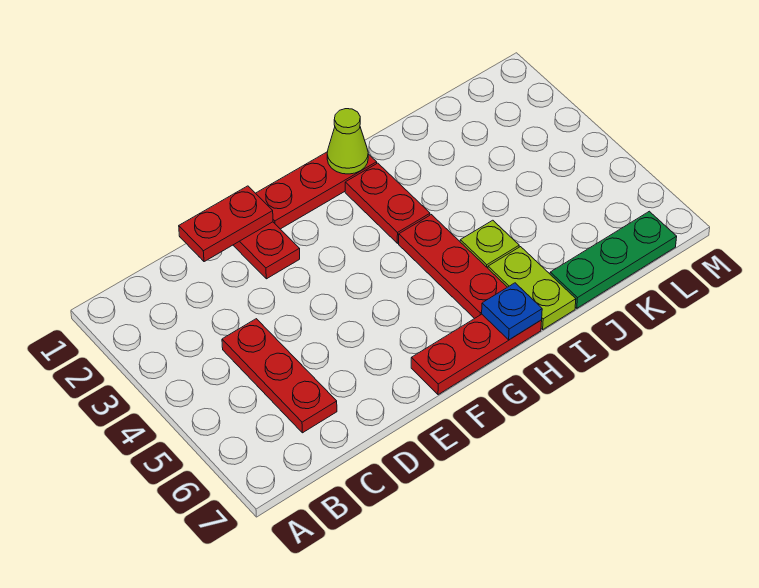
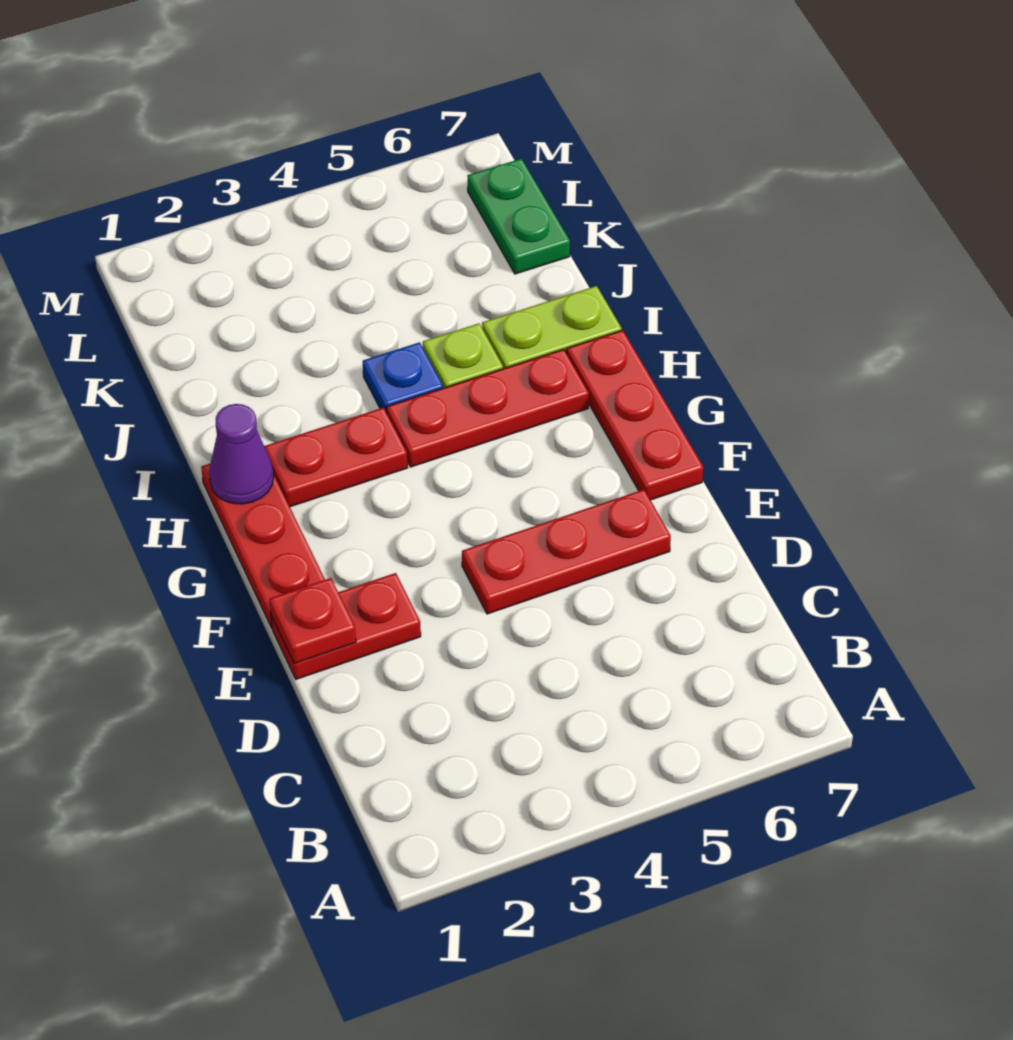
red 1x3 plate [222,319,337,433] -> red 1x3 plate moved to [462,489,671,614]
red 1x2 plate [179,186,273,262] -> red 1x1 plate [270,578,356,663]
lime 1x1 cone [327,109,368,174] -> purple 1x1 cone [209,404,273,504]
blue 1x1 plate [482,283,542,340] -> blue 1x1 plate moved to [363,342,443,413]
green 1x3 plate [550,211,677,308] -> green 1x2 plate [467,159,570,274]

